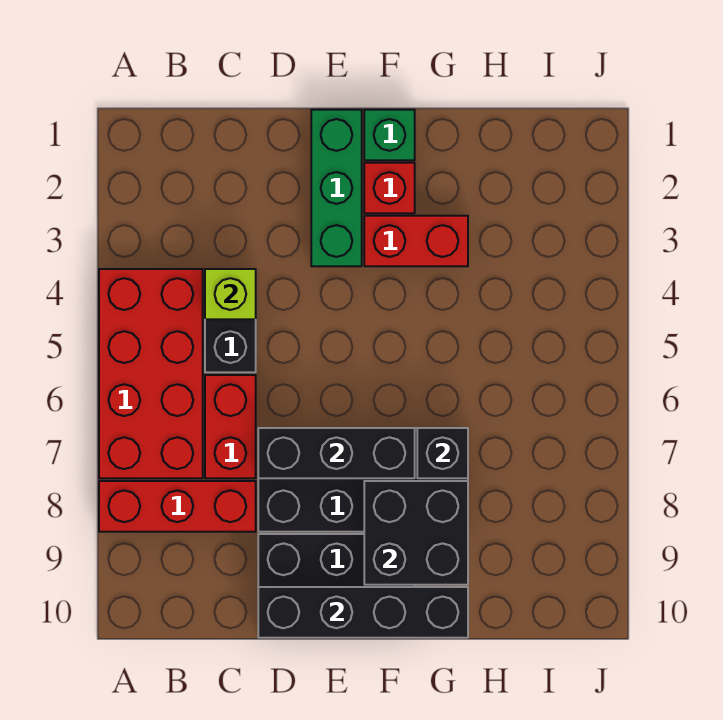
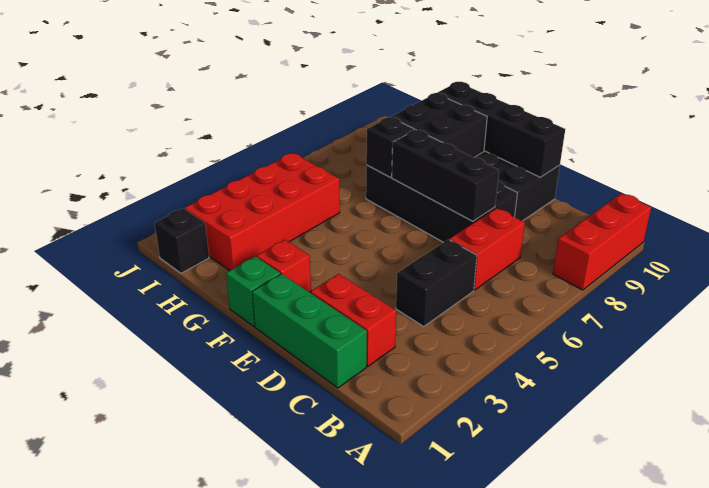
red 2x4 brick [99,269,203,478] -> red 2x4 brick moved to [185,153,340,270]
red 1x3 brick [99,481,256,532] -> red 1x3 brick turned to [553,193,651,290]
lime 1x1 brick [205,269,256,319] -> none
green 1x3 brick [311,110,362,266] -> green 1x3 brick turned to [252,274,367,388]
red 1x2 brick [364,216,468,266] -> red 1x2 brick moved to [311,274,396,367]
none -> black 1x1 brick [155,208,209,273]

